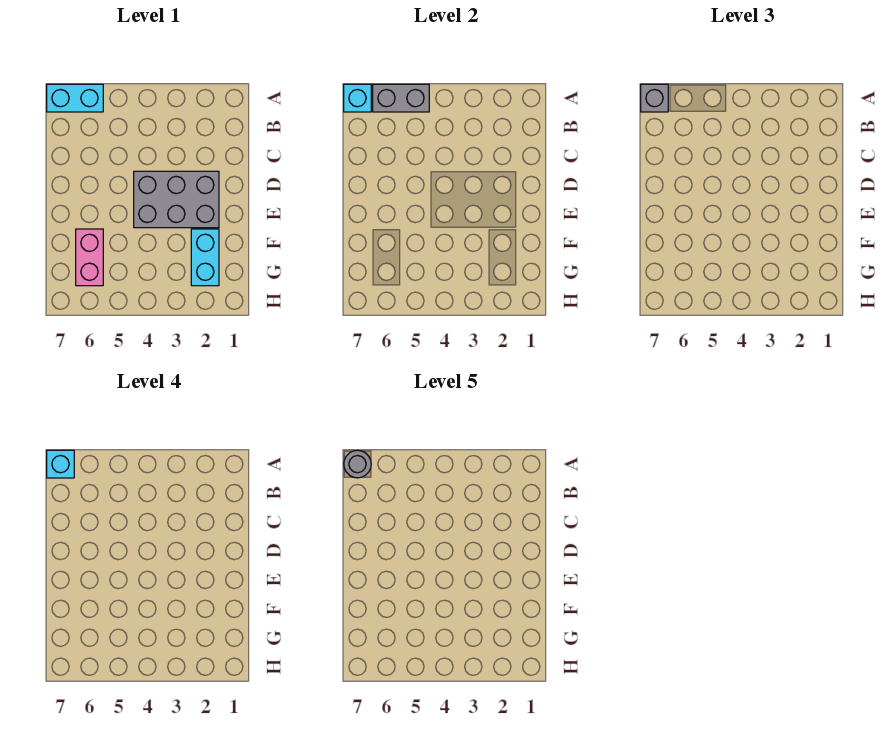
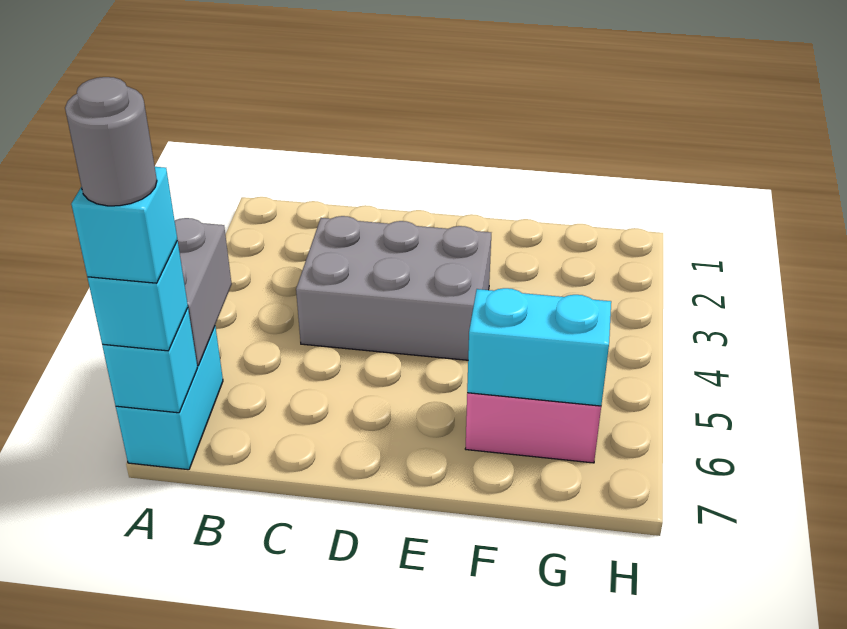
grey 1x1 brick [641,84,668,112] -> cyan 1x1 brick [88,241,188,351]
grey 2x3 brick [134,171,219,228] -> grey 2x3 brick turned to [296,216,491,360]
cyan 1x2 brick [191,229,219,286] -> cyan 1x2 brick moved to [467,288,611,406]

